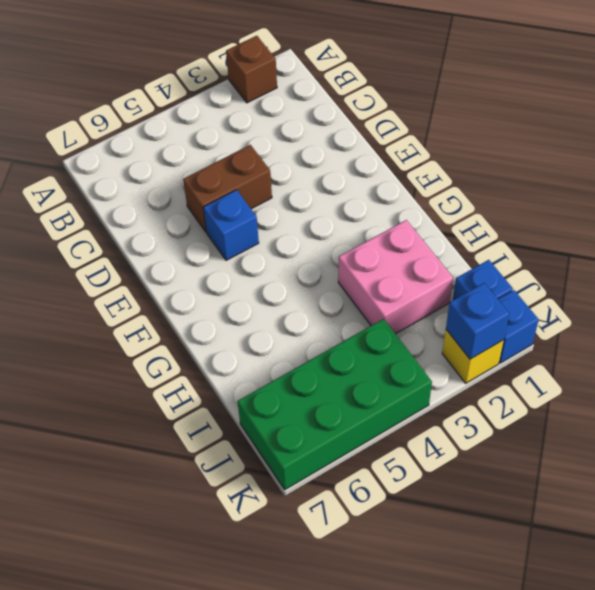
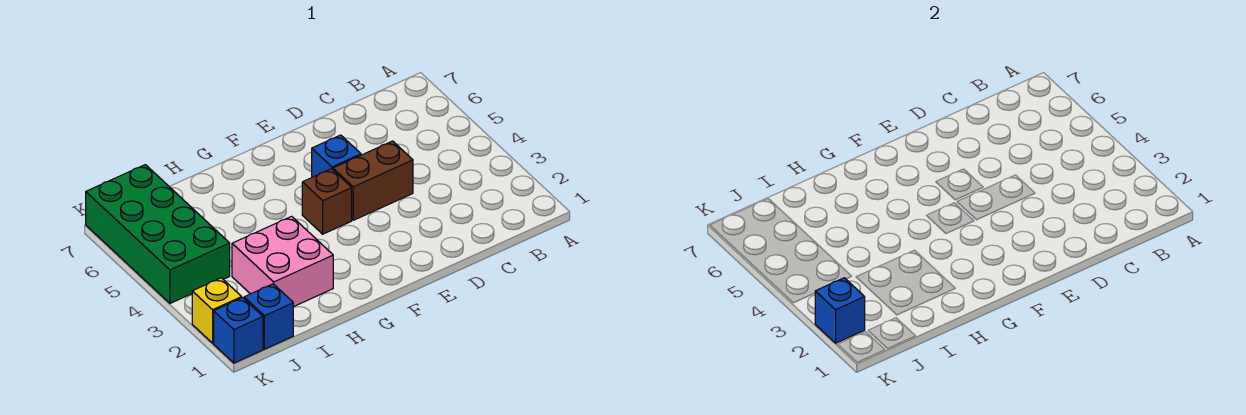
brown 1x1 brick [226,36,277,103] -> brown 1x1 brick moved to [302,169,352,234]
brown 1x2 brick [183,145,272,232] -> brown 1x2 brick turned to [333,141,413,220]

